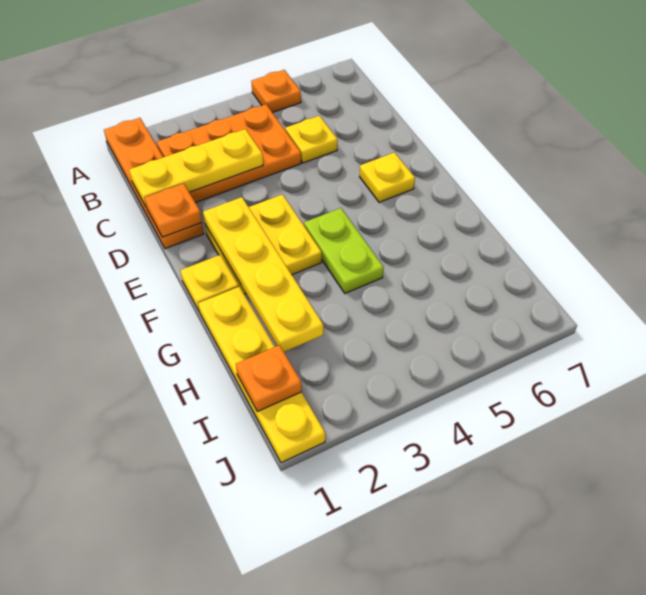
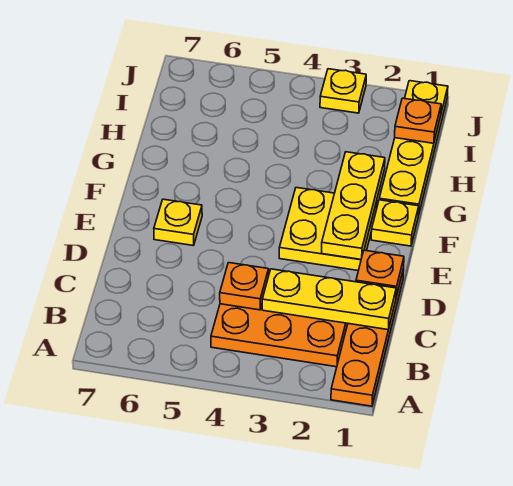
orange 1x1 plate [251,70,301,113] -> orange 1x1 plate moved to [220,263,269,310]
yellow 1x1 plate [285,116,338,163] -> yellow 1x1 plate moved to [320,69,366,113]
yellow 1x4 plate [203,197,323,352] -> yellow 1x3 plate [322,152,385,259]
lime 1x2 plate [304,208,384,293] -> none

